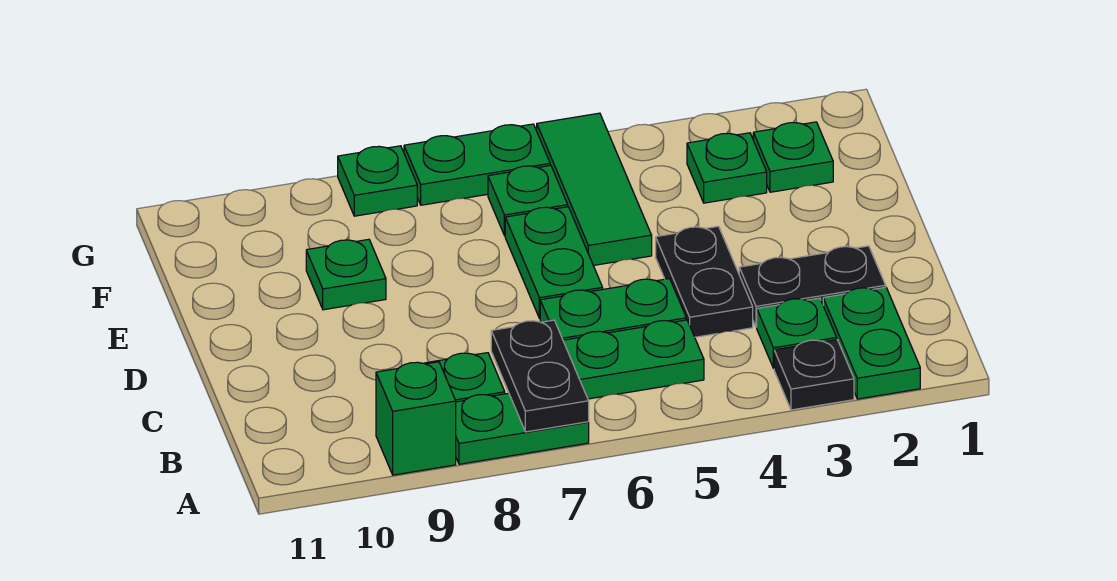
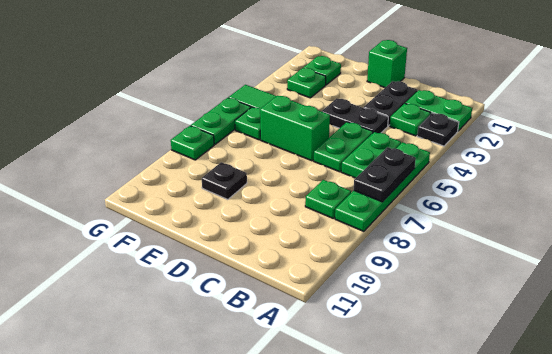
green 1x2 plate [456,393,589,464] -> green 1x4 plate [335,142,430,231]
black 1x2 plate [491,320,589,432] -> black 1x2 plate turned to [354,147,416,202]
green 1x1 brick [376,362,456,475] -> green 1x1 brick moved to [367,40,407,88]
green 1x2 plate [505,207,603,318] -> green 1x2 brick [260,96,330,161]
green 1x1 plate [306,239,386,310] -> black 1x1 plate [202,162,247,200]

